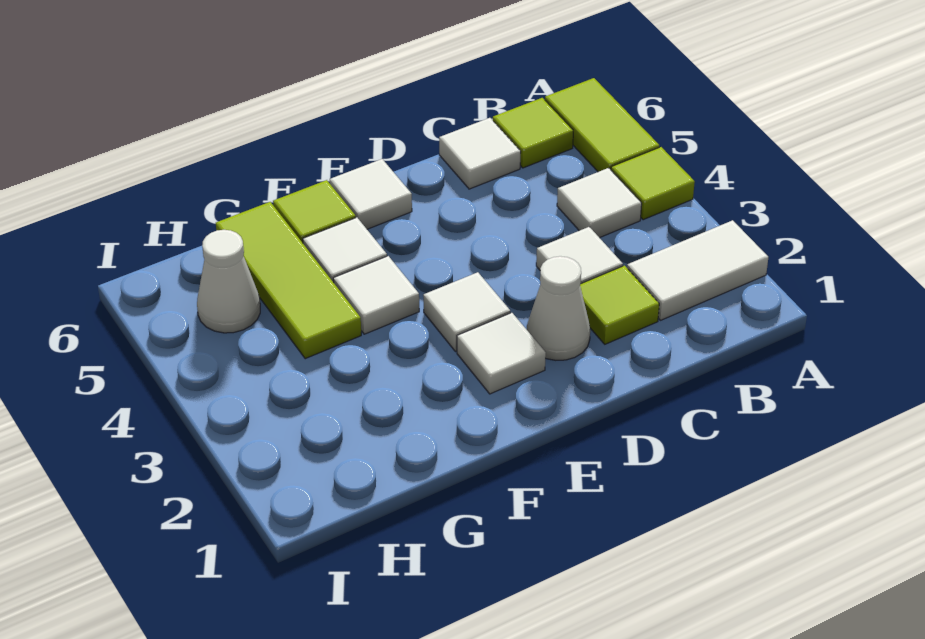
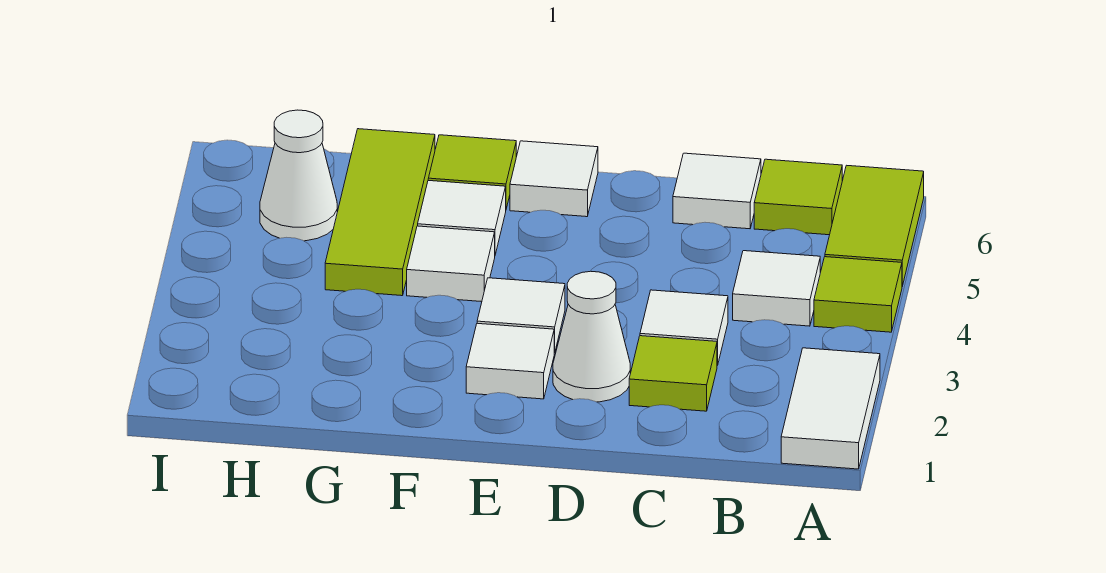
white 1x2 tile [627,220,768,320] -> white 1x2 tile turned to [781,348,880,469]

